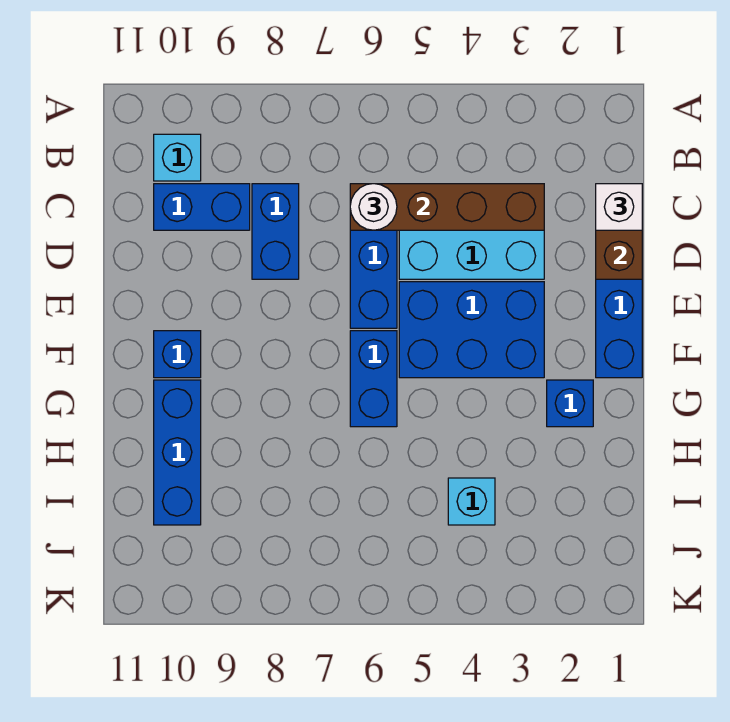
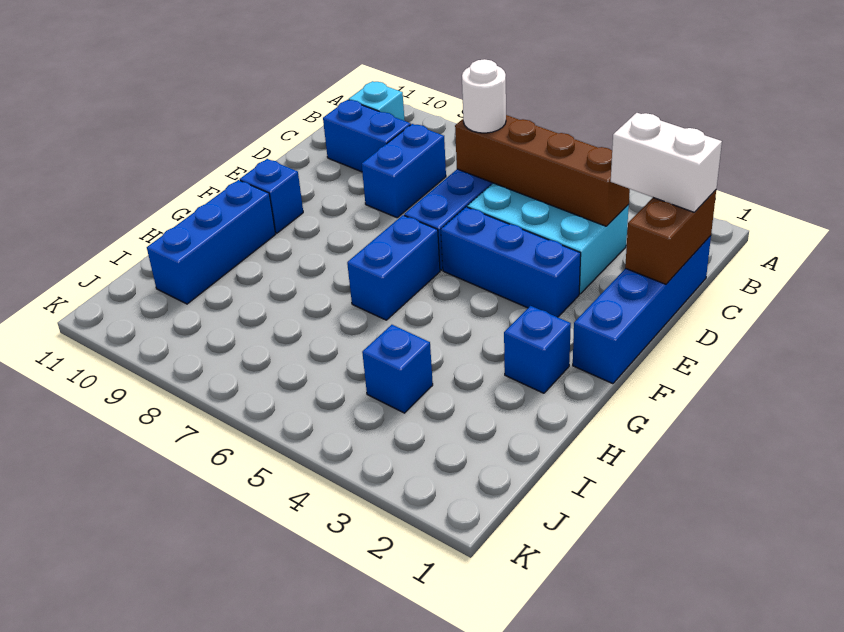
white 1x1 brick [596,184,642,230] -> white 1x2 brick [611,113,722,212]
blue 2x3 brick [399,282,544,378] -> blue 1x3 brick [441,207,581,317]
cyan 1x1 brick [448,478,495,525] -> blue 1x1 brick [362,325,433,413]

